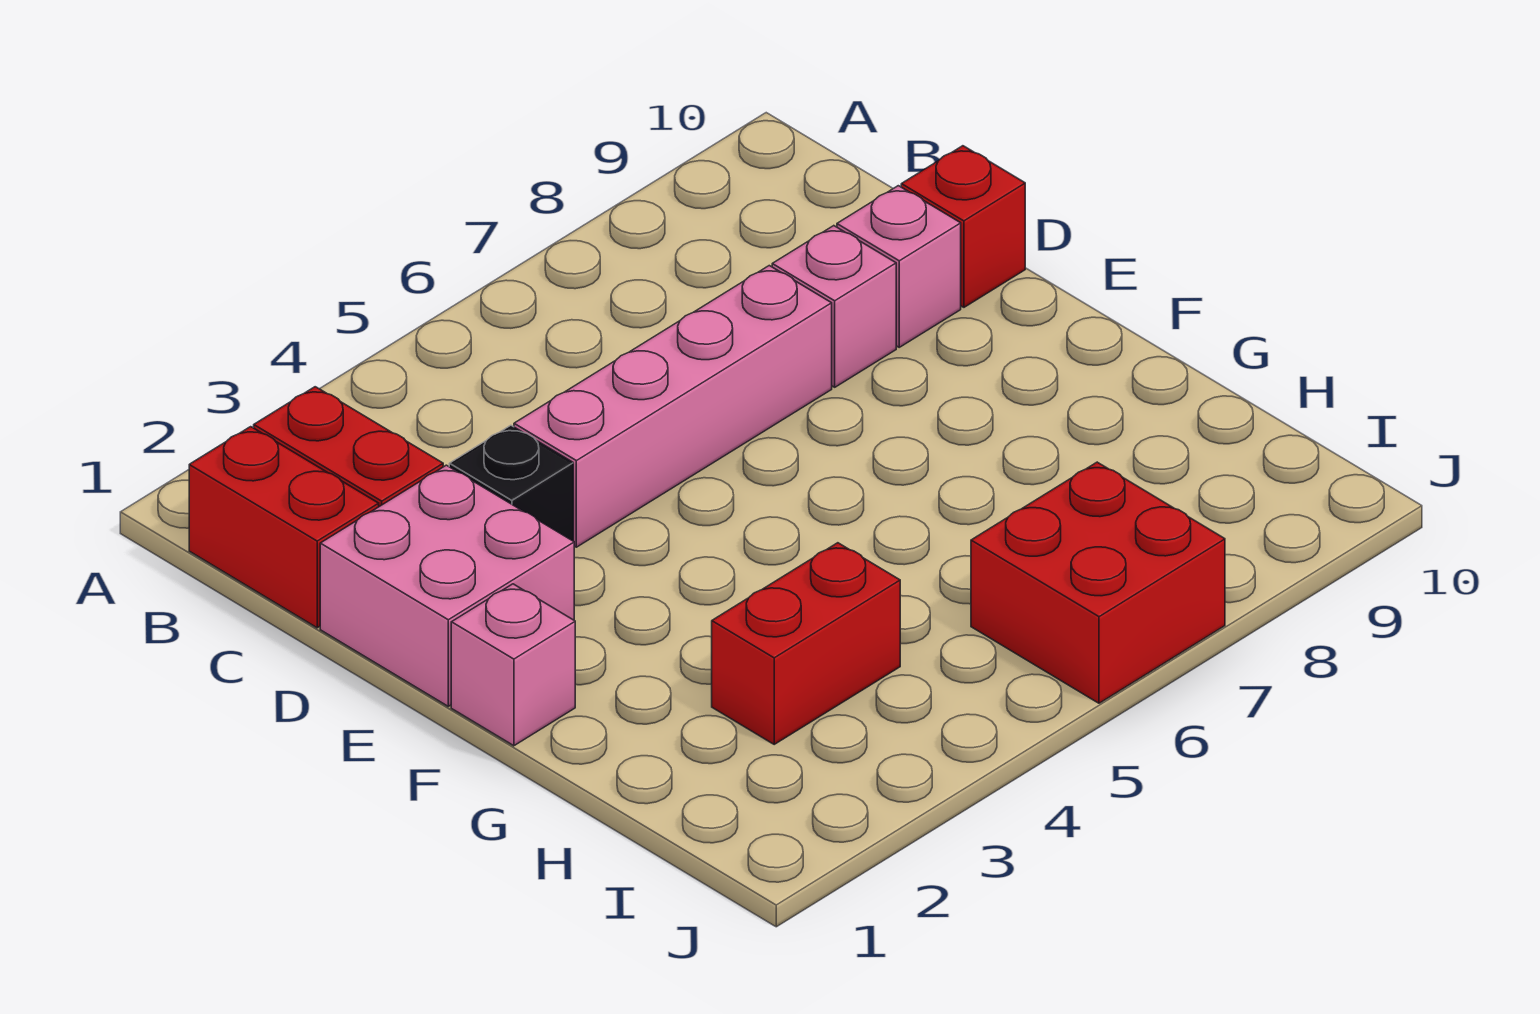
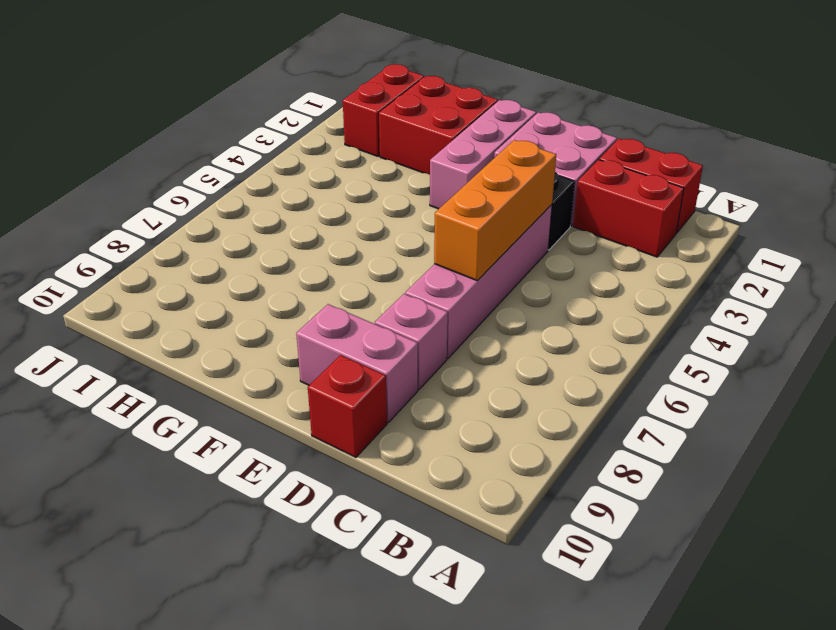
none -> orange 1x3 brick [434,140,556,280]
pink 1x1 brick [837,186,961,347] -> pink 1x2 brick [296,304,418,423]
pink 1x1 brick [451,584,575,746] -> pink 1x3 brick [430,100,536,209]
red 1x2 brick [712,543,900,744] -> red 1x2 brick moved to [343,64,424,156]
red 2x2 brick [971,462,1225,703] -> red 2x2 brick moved to [379,76,498,174]

